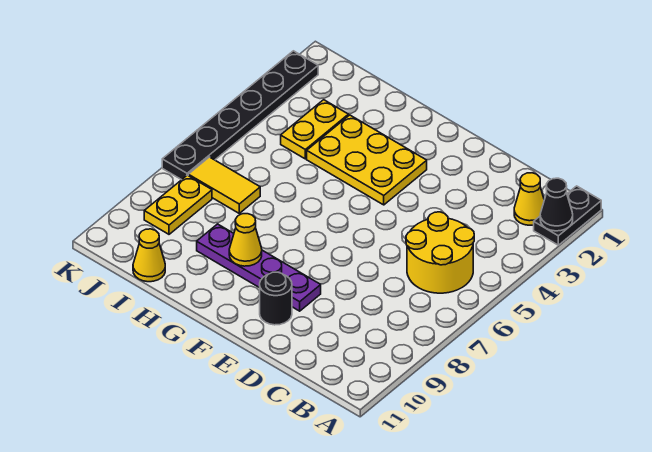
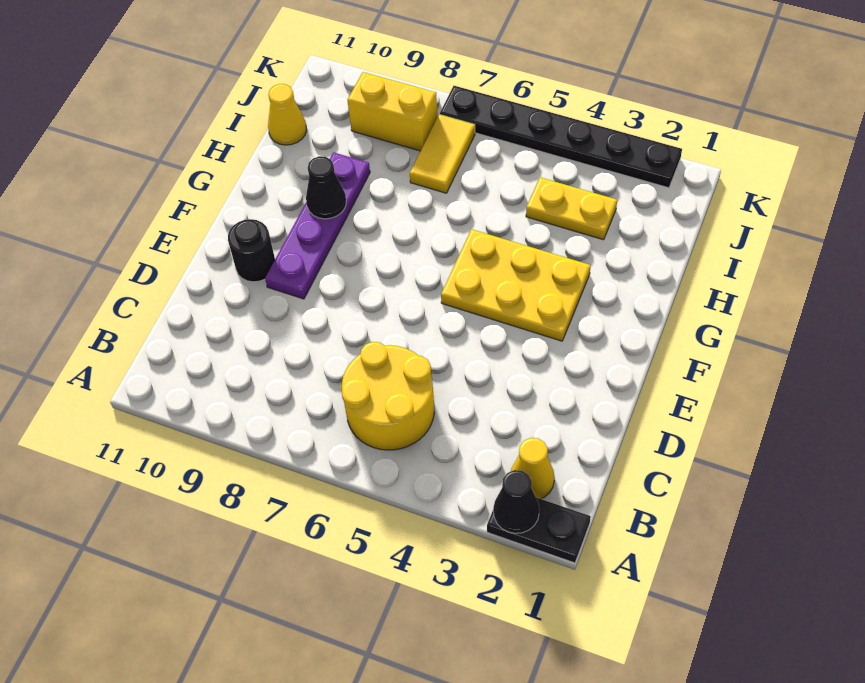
yellow 2x3 plate [307,115,427,205] -> yellow 2x3 plate turned to [441,229,591,341]
yellow 1x1 cone [229,214,262,266] -> black 1x1 cone [306,156,346,219]
yellow 1x2 plate [144,175,212,234] -> yellow 1x2 brick [348,72,437,151]

